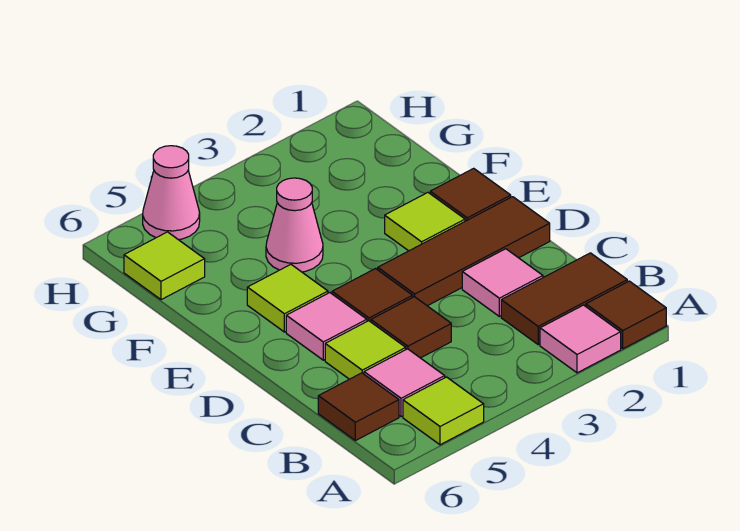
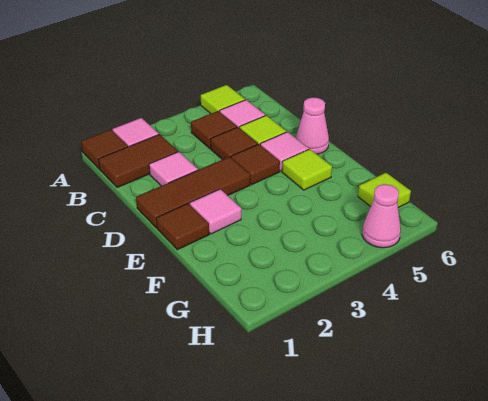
brown 1x1 tile [318,373,399,441] -> brown 1x1 tile moved to [191,111,237,149]
lime 1x1 tile [385,193,465,251] -> pink 1x1 tile [190,189,241,234]
pink 1x1 cone [266,178,323,272] -> pink 1x1 cone moved to [296,97,329,154]

